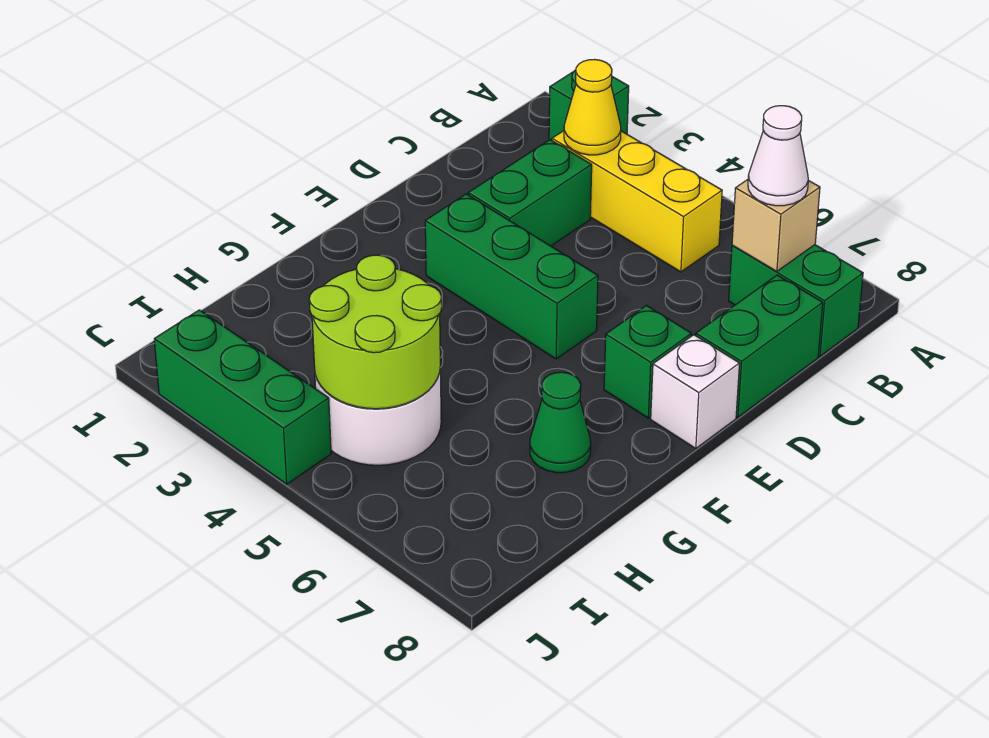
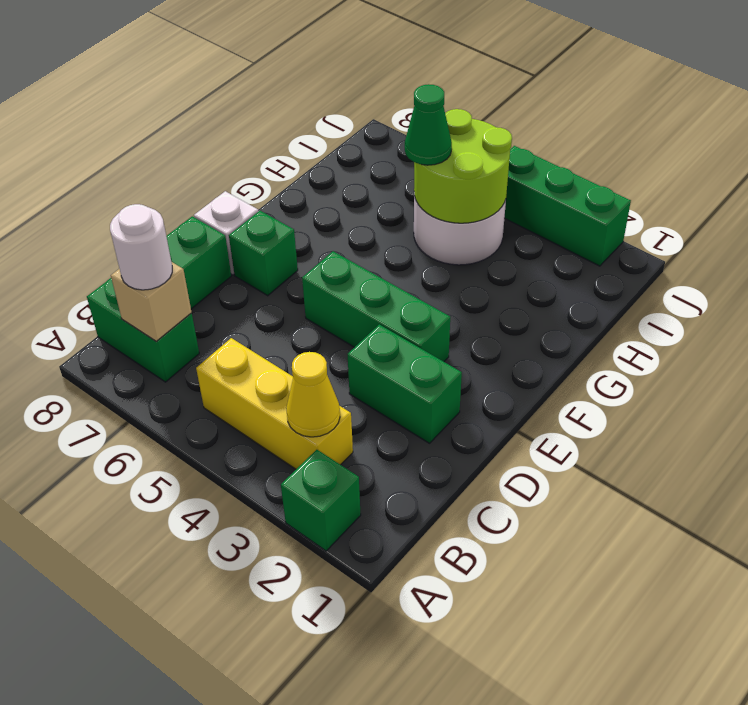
white 1x1 cone [748,106,808,206] -> white 1x1 round brick [110,204,172,290]
green 1x2 brick [468,140,592,246] -> green 1x2 brick turned to [348,325,462,443]
green 1x1 cone [530,372,591,473] -> green 1x1 cone moved to [405,84,452,165]

